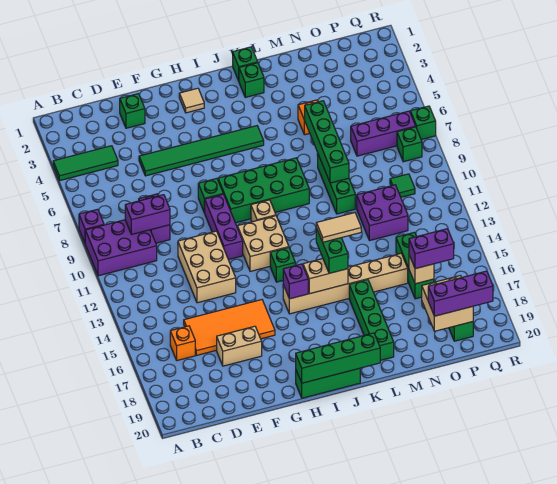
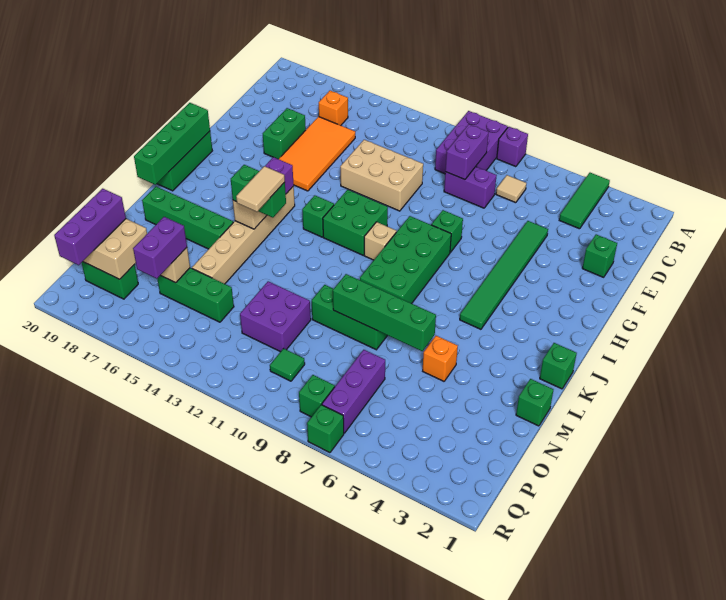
tan 1x2 brick [217,326,262,366] -> green 1x2 brick [263,108,306,159]
purple 1x3 brick [205,194,243,260] -> none
tan 1x1 tile [179,88,204,113] -> tan 1x1 tile moved to [496,175,526,203]
tan 2x2 brick [237,216,289,271] -> green 2x2 brick [323,190,388,255]
green 1x1 brick [239,63,264,97] -> green 1x1 brick moved to [516,379,553,426]

